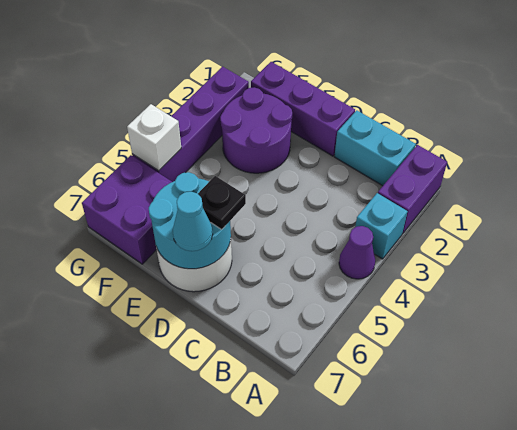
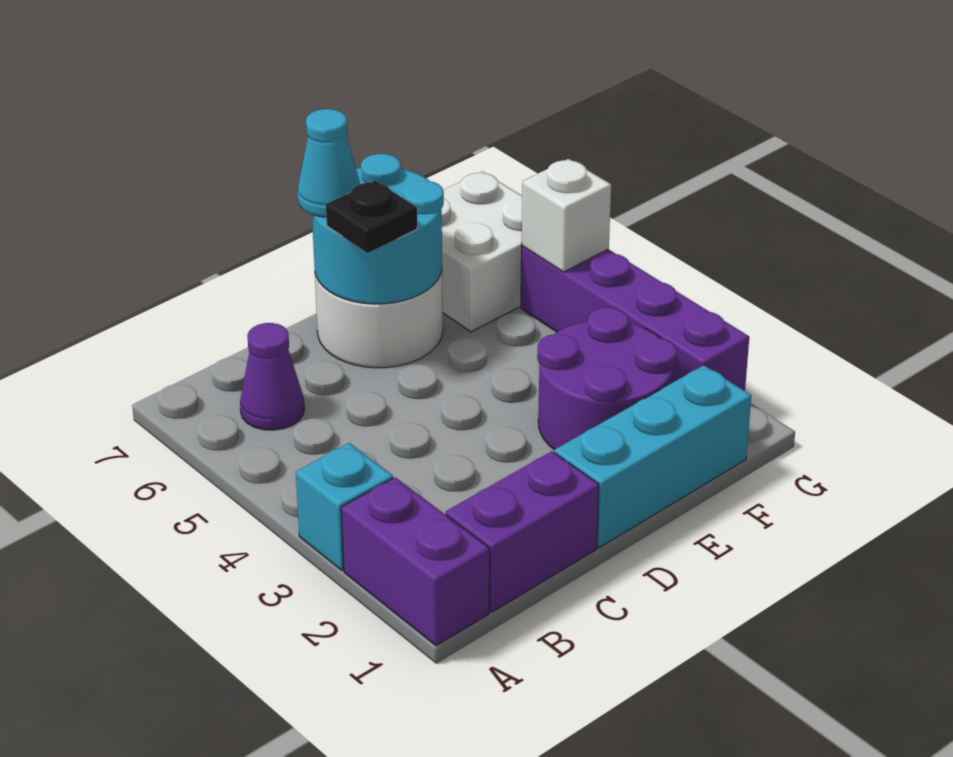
purple 1x1 cone [339,226,375,279] -> purple 1x1 cone moved to [240,323,304,430]
cyan 1x2 brick [334,110,416,186] -> purple 1x2 brick [446,451,599,612]
purple 1x3 brick [251,62,355,156] -> cyan 1x3 brick [554,365,751,548]
purple 2x2 brick [82,155,172,264] -> white 2x2 brick [442,171,522,332]

